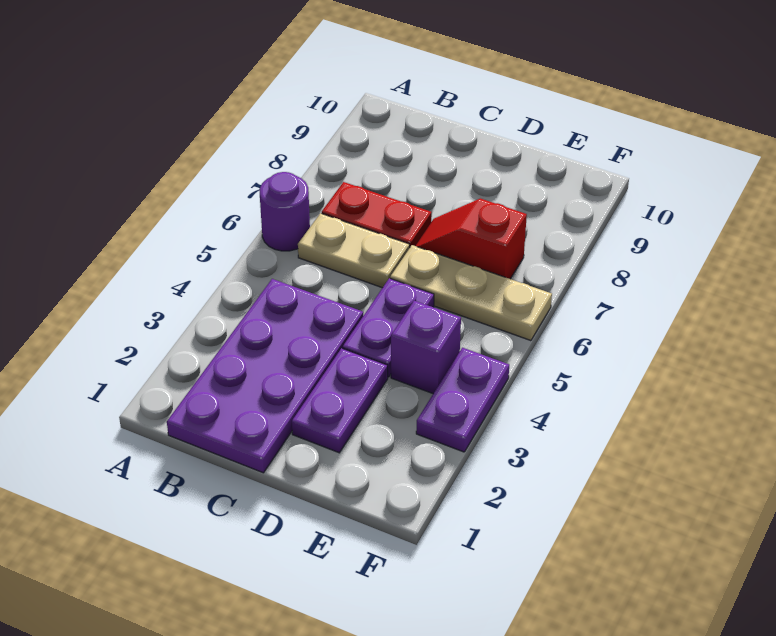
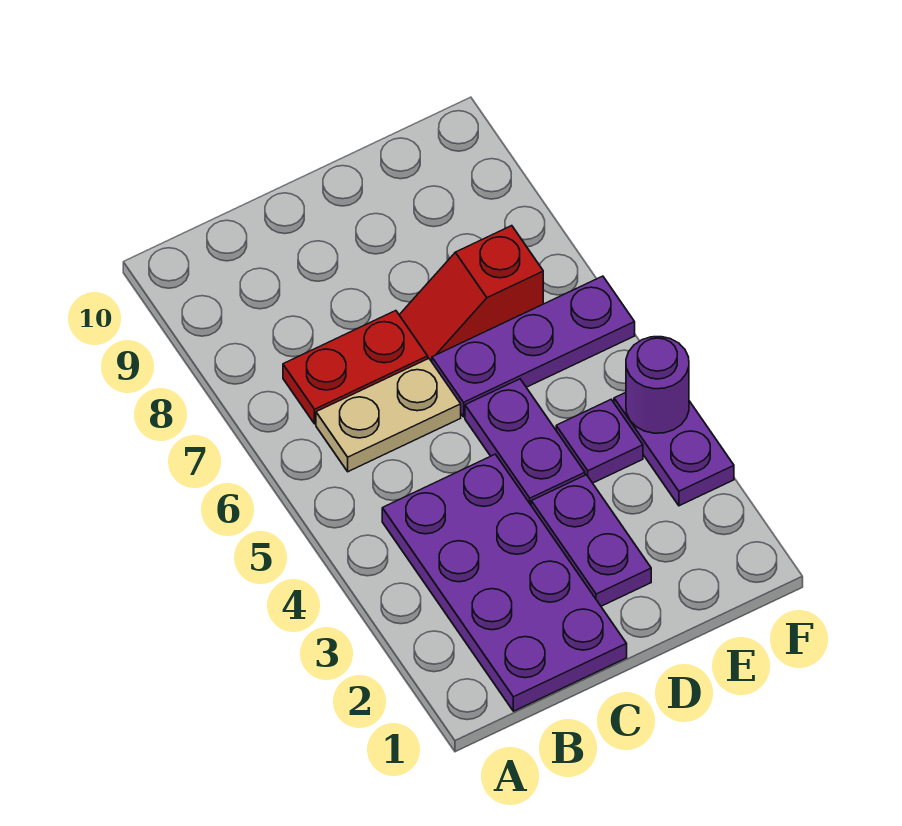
purple 1x1 round brick [260,172,310,251] -> purple 1x1 round brick moved to [626,337,689,433]
tan 1x3 plate [390,245,552,341] -> purple 1x3 plate [432,276,635,417]
purple 1x1 brick [391,301,461,393] -> purple 1x1 plate [556,400,643,483]

